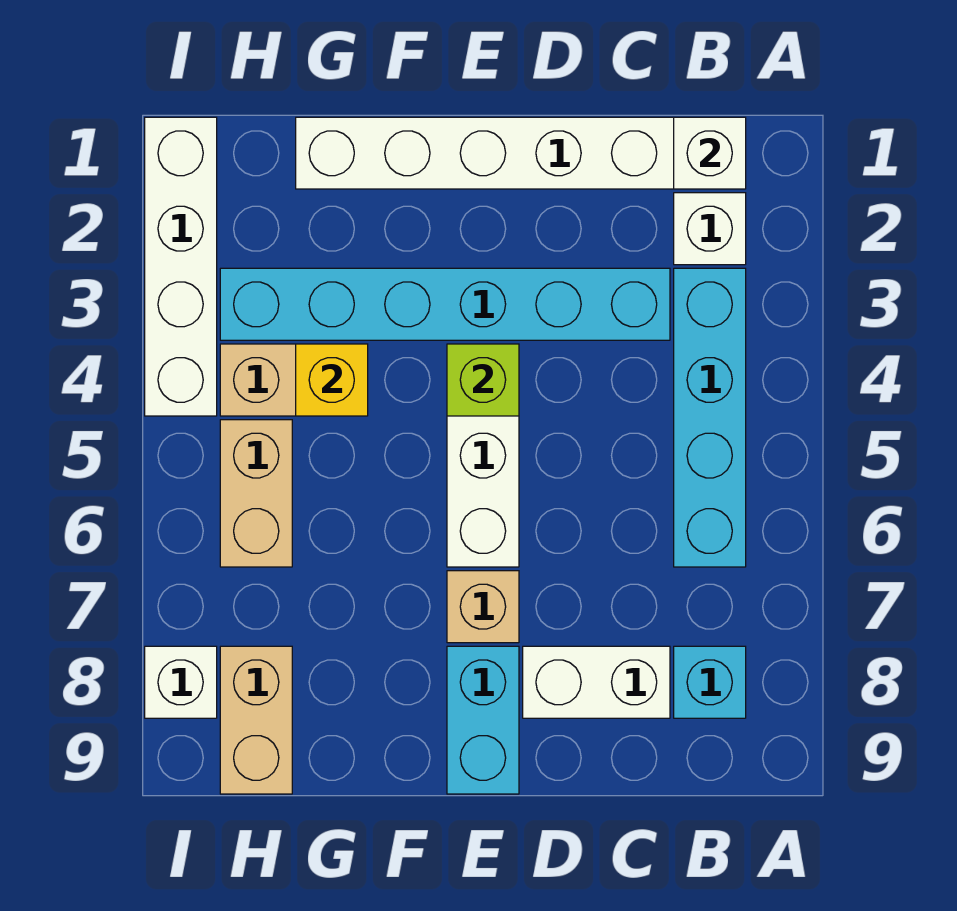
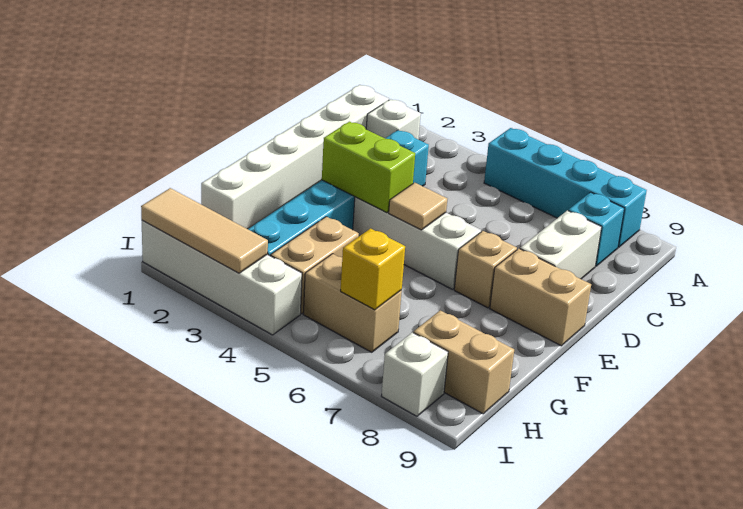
white 1x1 brick [674,117,746,189] -> none
cyan 1x4 brick [674,268,746,567] -> cyan 1x4 brick moved to [484,128,647,247]
lime 1x1 brick [447,344,519,416] -> lime 1x2 brick [322,122,415,213]
none -> tan 1x1 tile [389,183,447,230]
cyan 1x2 brick [447,646,519,794] -> tan 1x2 brick [490,249,591,346]
yellow 1x1 brick [296,344,368,416] -> yellow 1x1 brick moved to [341,228,405,310]
none -> tan 1x3 tile [141,188,268,273]

